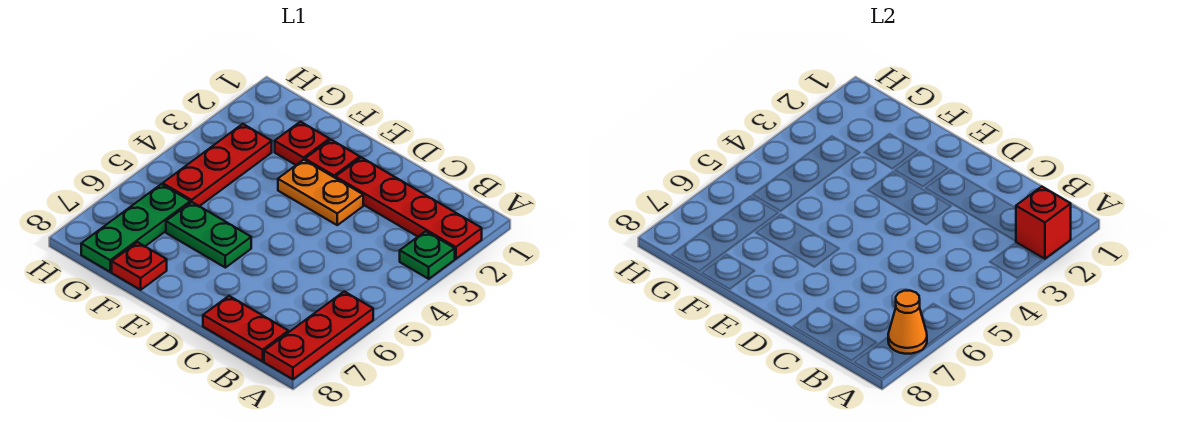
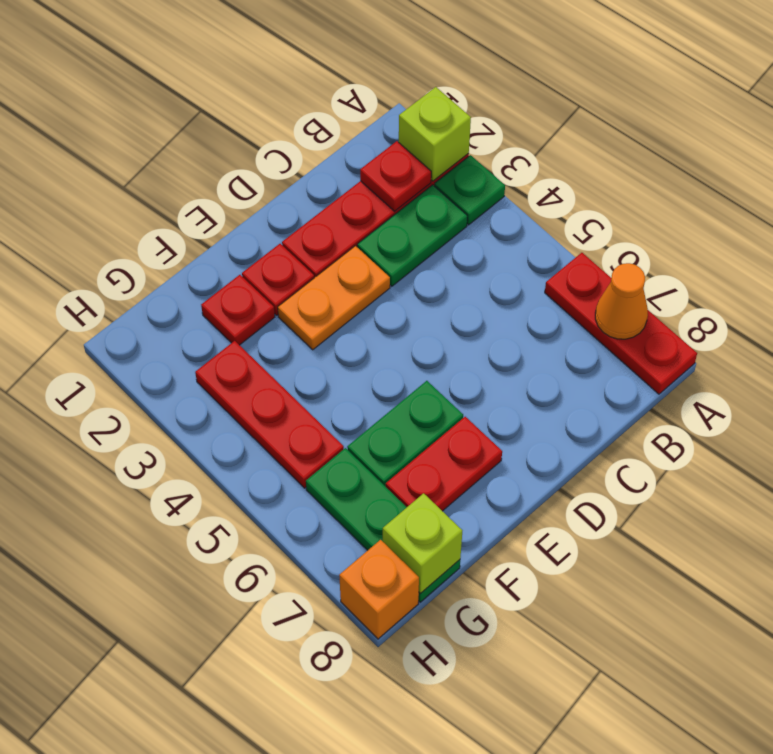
red 1x1 brick [1016,187,1071,259] -> lime 1x1 brick [399,87,471,181]
none -> green 1x2 plate [357,185,467,286]
red 1x2 plate [203,296,288,361] -> red 1x2 plate moved to [386,417,502,511]
red 1x1 plate [112,242,167,290] -> red 1x1 plate moved to [360,141,431,211]
none -> lime 1x1 brick [383,493,462,594]
none -> orange 1x1 brick [339,540,419,639]

